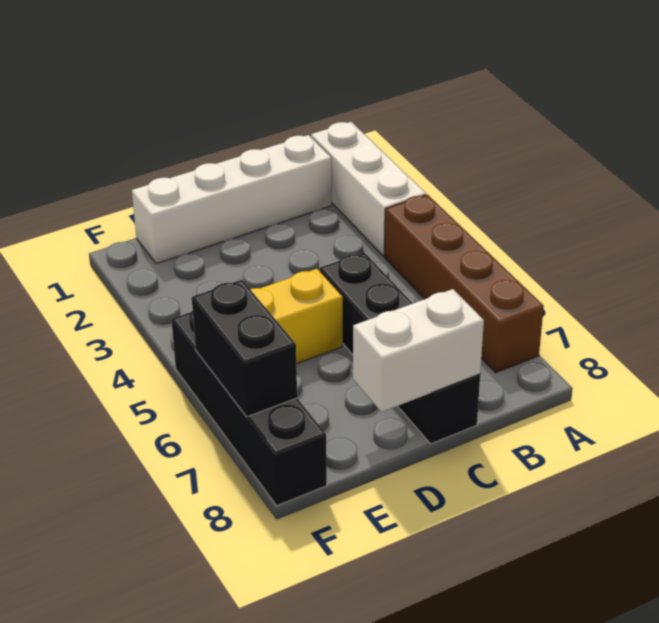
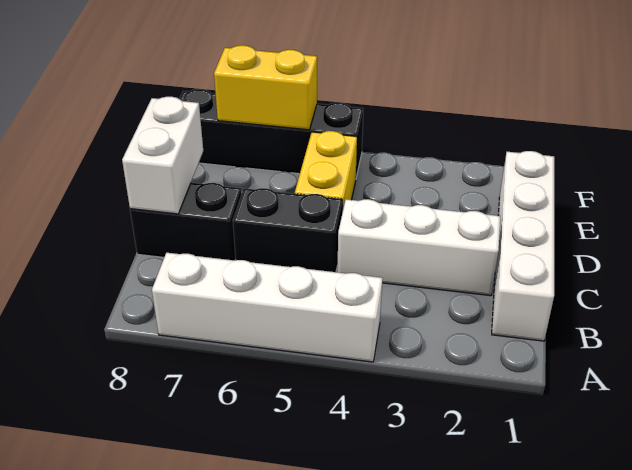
white 1x3 brick [311,122,426,256] -> white 1x3 brick moved to [337,199,500,296]
brown 1x4 brick [385,195,544,373] -> white 1x4 brick [152,253,383,362]
black 1x2 brick [192,280,297,417] -> yellow 1x2 brick [214,45,317,130]

